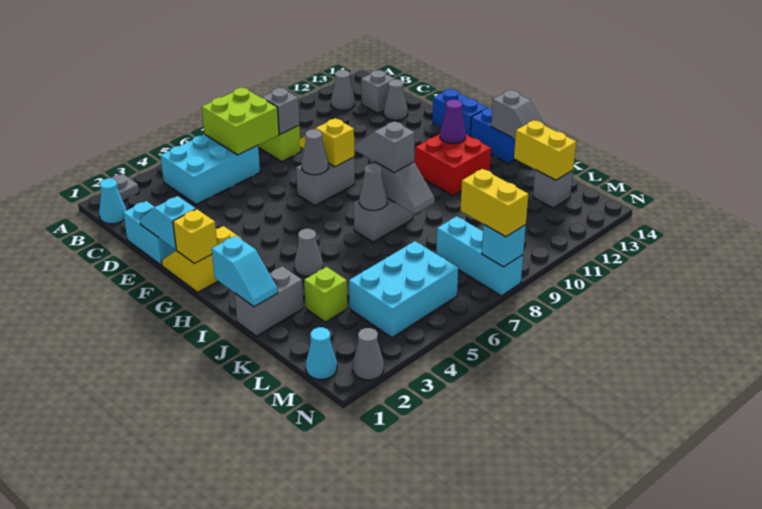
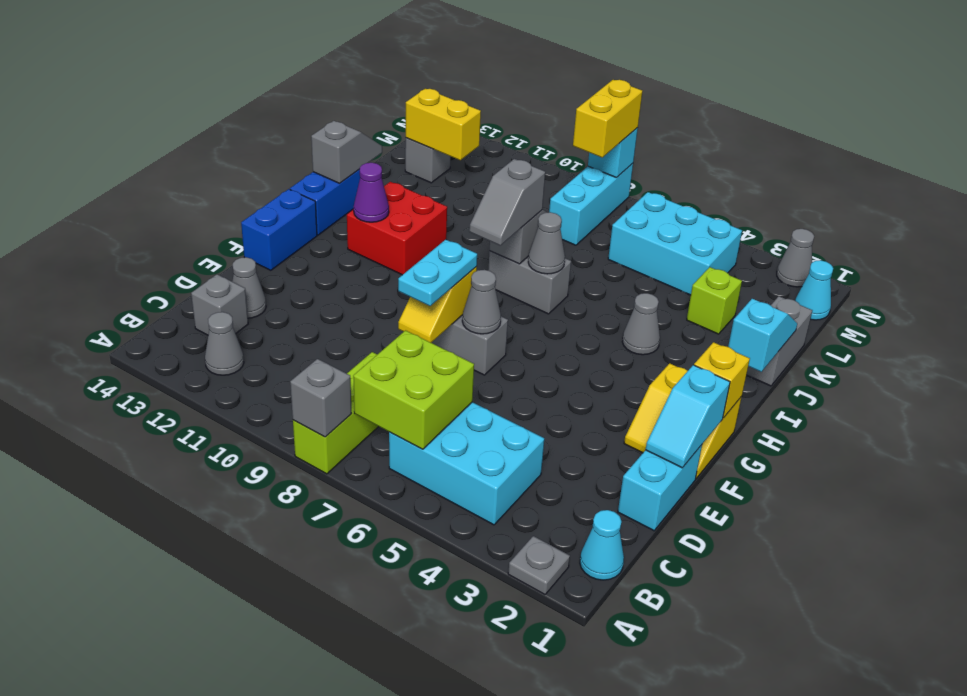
grey 1x1 brick [262,88,300,134] -> grey 1x1 brick moved to [290,359,351,437]
none -> cyan 1x2 plate [398,240,477,306]
grey 1x2 brick [235,266,303,336] -> grey 1x2 brick turned to [746,296,812,386]
yellow 1x2 brick [514,120,576,180] -> yellow 1x2 brick turned to [406,89,481,160]

